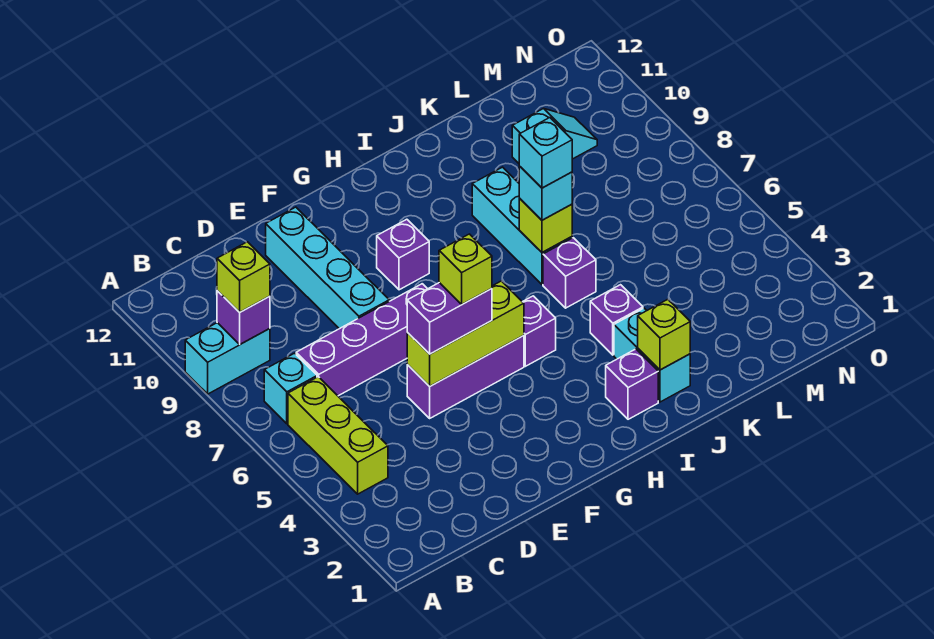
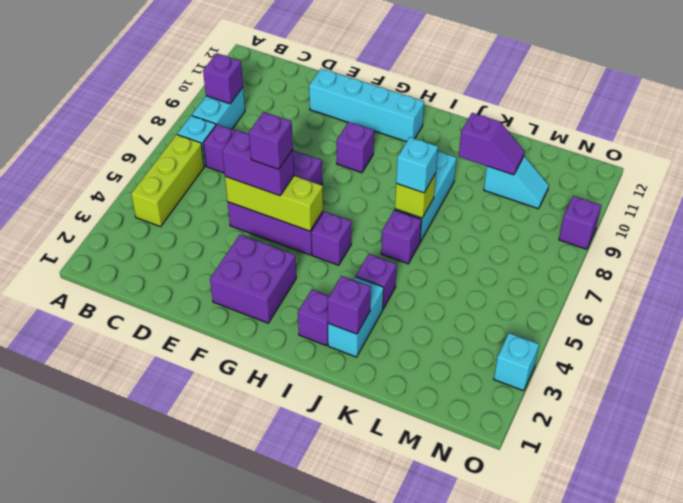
cyan 1x2 brick [185,323,270,394] -> cyan 1x2 brick turned to [192,88,245,129]
lime 1x1 brick [217,242,270,312] -> none
cyan 1x4 brick [266,207,389,329] -> cyan 1x4 brick turned to [309,69,424,142]
none -> purple 2x2 brick [210,235,296,323]
lime 1x1 brick [439,234,492,304] -> purple 1x1 brick [249,112,293,169]
lime 1x1 brick [638,299,690,370] -> purple 1x1 brick [328,276,371,334]
cyan 1x1 brick [519,118,572,188] -> cyan 1x1 brick moved to [494,333,539,391]
none -> purple 1x2 slope [459,113,525,175]
none -> purple 1x1 brick [559,196,601,249]

